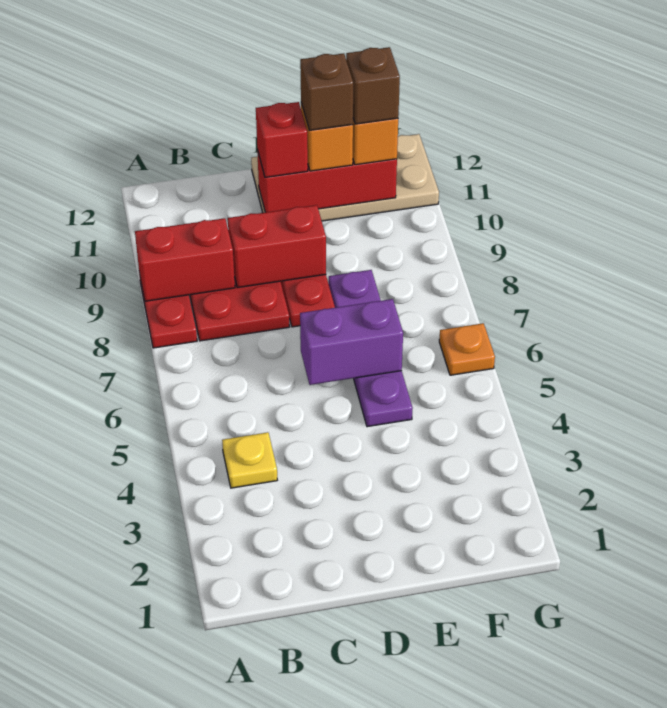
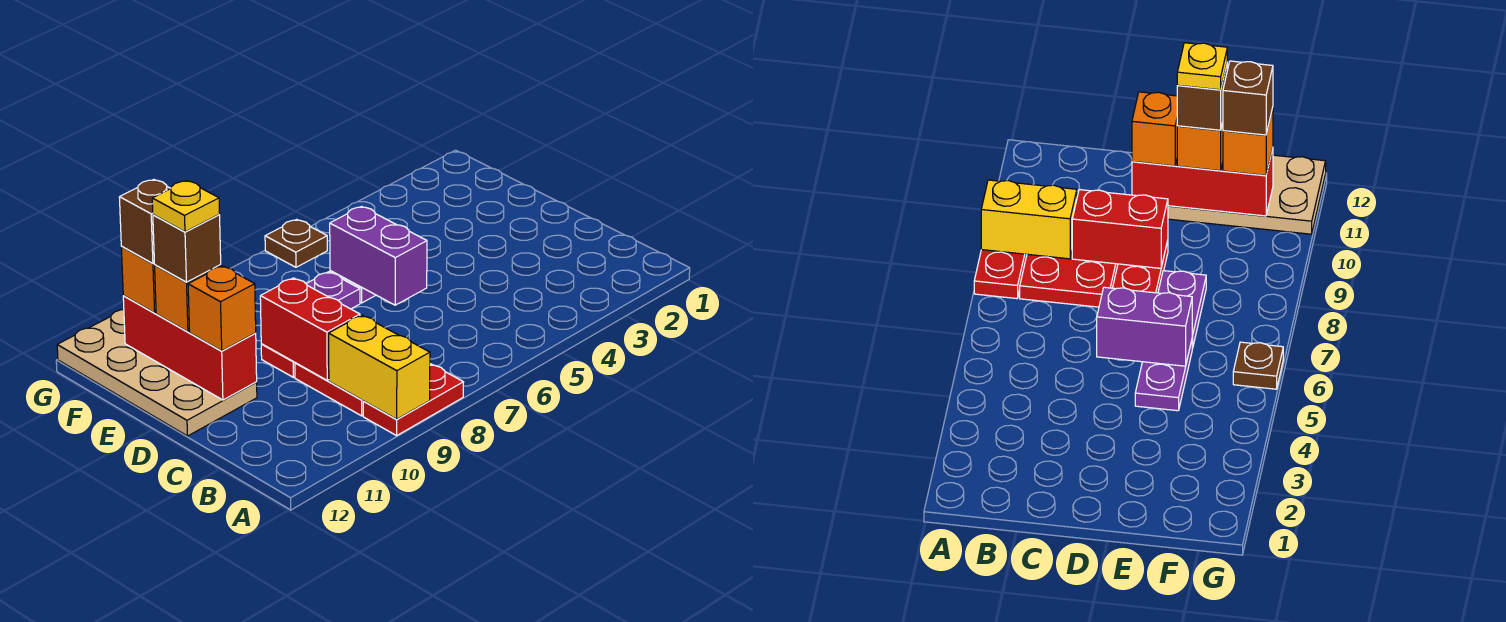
red 1x2 brick [135,218,235,301] -> yellow 1x2 brick [329,315,430,419]
yellow 1x1 plate [222,432,277,488] -> yellow 1x1 plate moved to [152,181,220,232]
red 1x1 brick [256,102,308,177] -> orange 1x1 brick [188,266,256,351]
orange 1x1 plate [439,323,495,375] -> brown 1x1 plate [265,219,327,267]

